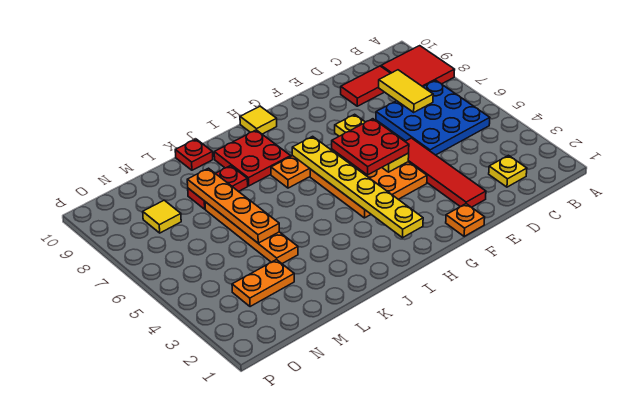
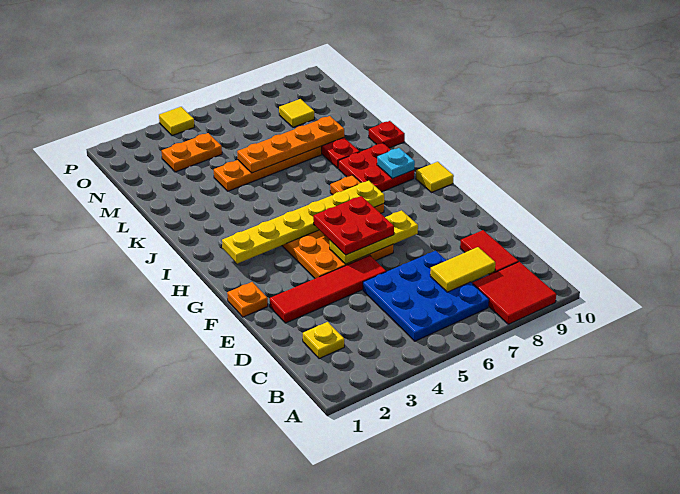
none -> cyan 1x1 plate [377,148,415,179]
orange 1x2 plate [232,259,294,307] -> orange 1x2 plate turned to [162,133,222,172]
none -> yellow 1x1 tile [159,107,194,136]

